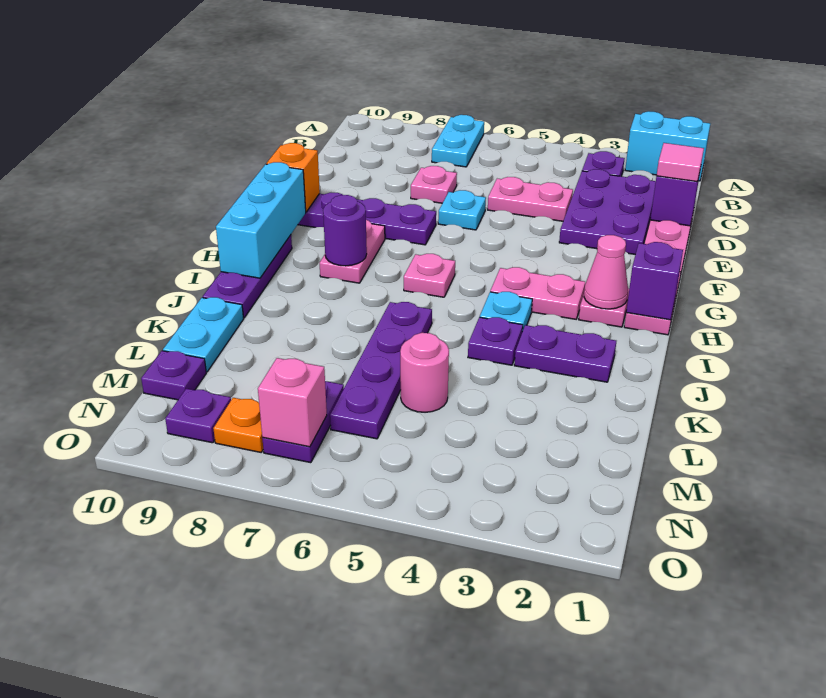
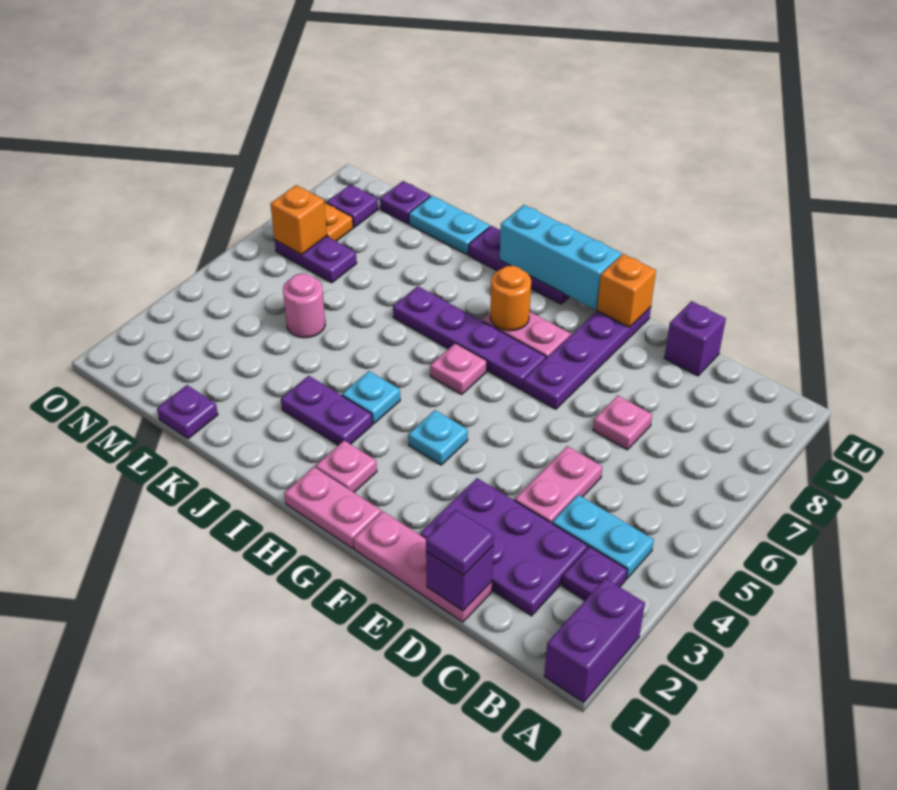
cyan 1x2 brick [625,111,710,181] -> purple 1x2 brick [544,578,645,702]
cyan 1x2 plate [432,115,484,167] -> cyan 1x2 plate moved to [552,495,654,579]
pink 1x1 tile [657,143,704,182] -> purple 1x1 tile [426,510,494,575]
cyan 1x1 plate [438,190,486,230] -> cyan 1x1 plate moved to [408,410,468,465]
purple 1x1 brick [626,242,683,320] -> purple 1x1 brick moved to [664,301,726,376]
pink 1x1 cone [584,235,628,309] -> none
pink 1x2 plate [490,267,585,319] -> none
purple 1x1 round brick [323,195,367,266] -> orange 1x1 round brick [490,266,531,331]
purple 1x2 plate [514,325,616,382] -> purple 1x2 plate turned to [281,376,372,445]
purple 1x1 plate [468,317,523,365] -> purple 1x1 plate moved to [157,385,218,439]
purple 1x4 plate [330,302,432,439] -> purple 1x4 plate moved to [393,286,546,390]
pink 1x1 brick [258,358,327,447] -> orange 1x1 brick [271,185,327,255]

